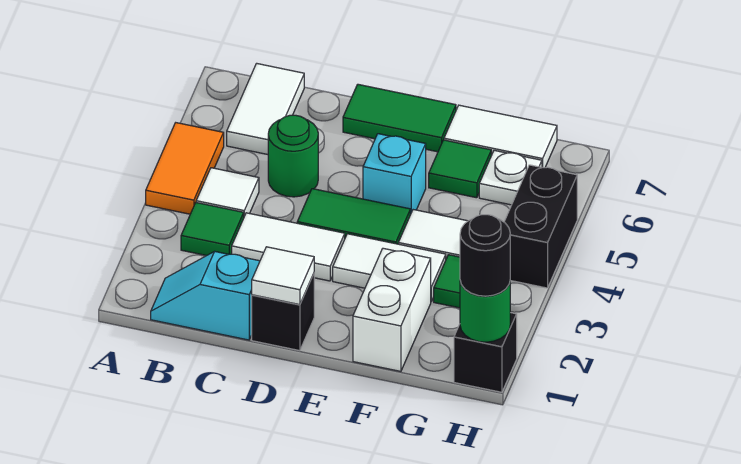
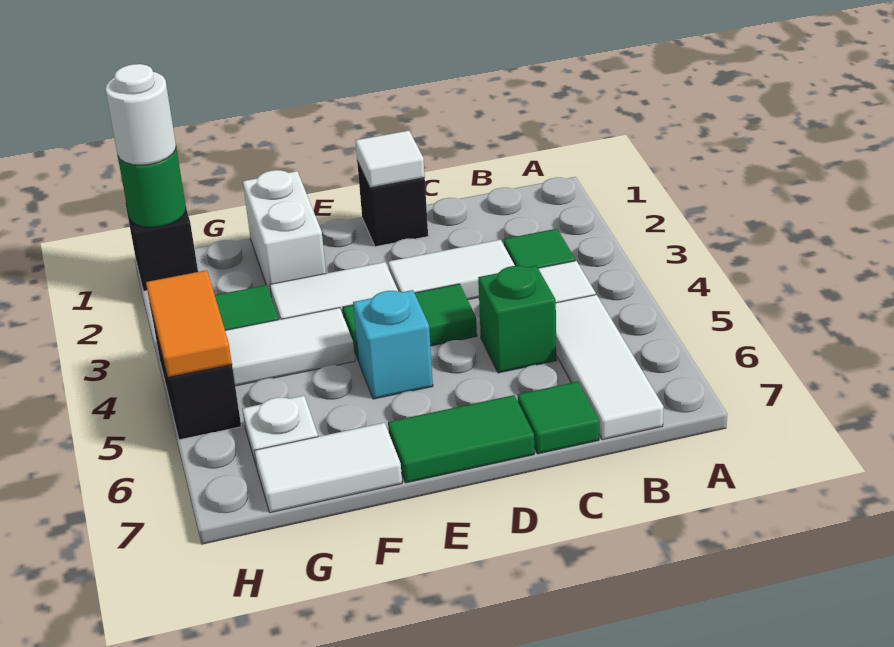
orange 1x2 tile [146,123,224,214] -> orange 1x2 tile moved to [146,270,232,377]
cyan 1x2 slope [151,251,260,340] -> none
white 1x2 tile [227,63,304,154] -> white 1x3 tile [556,295,664,440]
green 1x1 round brick [268,115,318,197] -> green 1x1 brick [478,266,556,373]
green 1x1 tile [429,140,491,198] -> green 1x1 tile moved to [518,382,599,454]
black 1x1 round brick [460,215,510,296] -> white 1x1 round brick [106,64,176,165]

